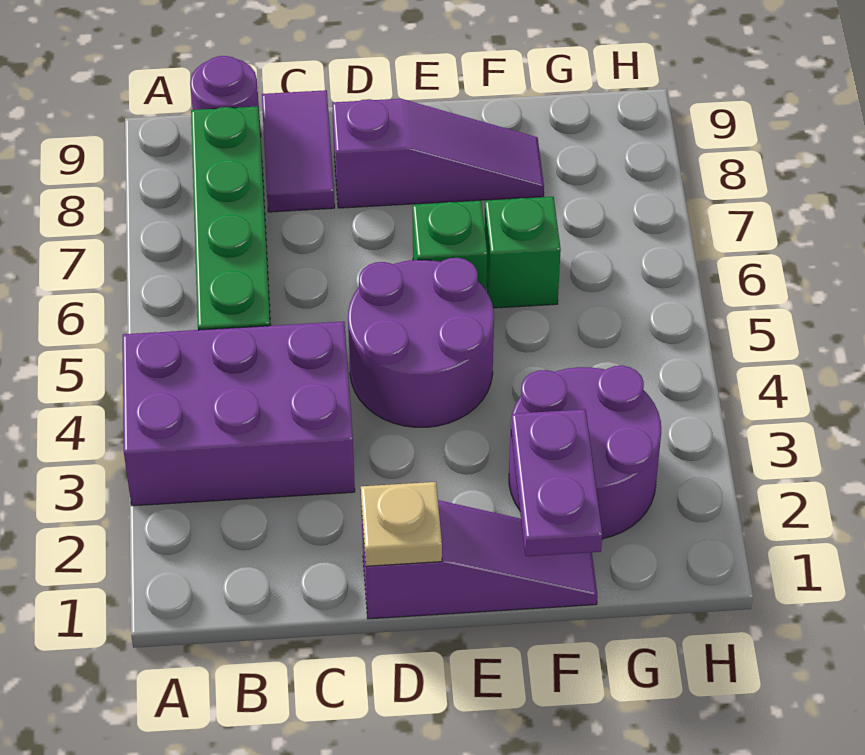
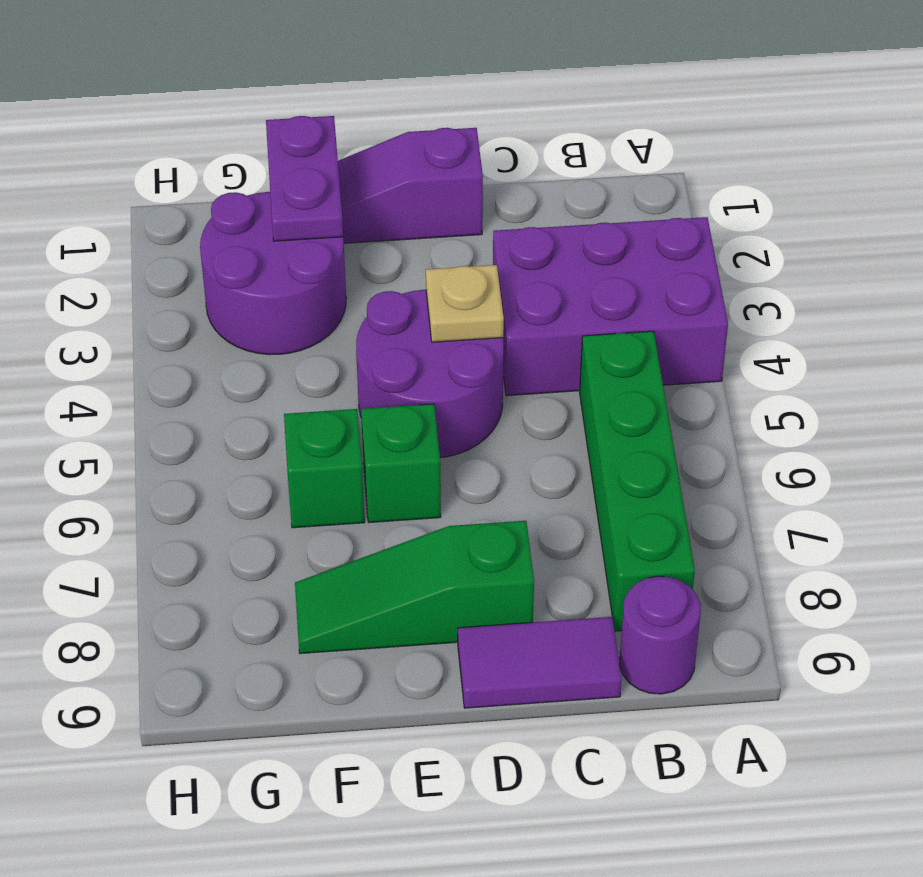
purple 1x2 tile [262,90,335,212] -> purple 1x2 tile turned to [458,617,622,708]
tan 1x1 plate [361,482,442,566] -> tan 1x1 plate moved to [426,265,504,342]
purple 1x3 slope [332,99,544,208] -> green 1x3 slope [295,521,534,653]

